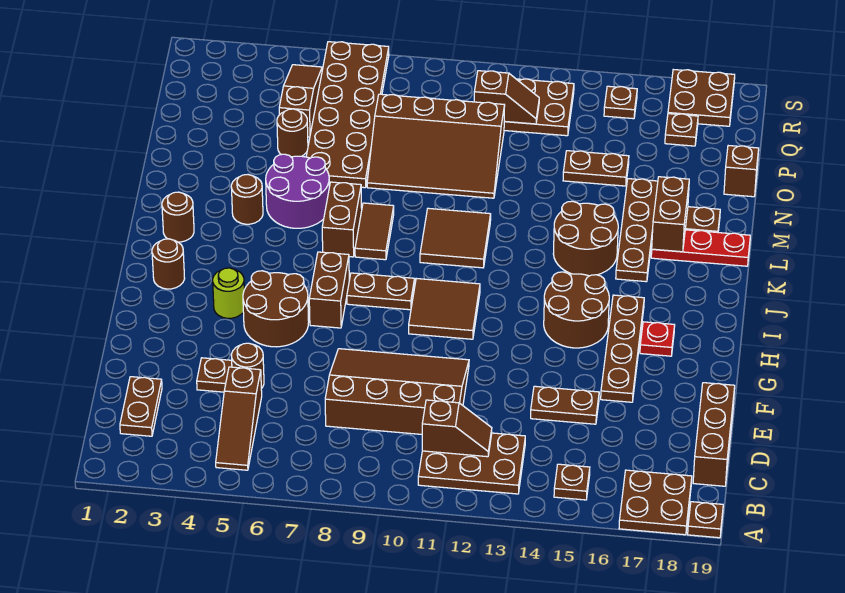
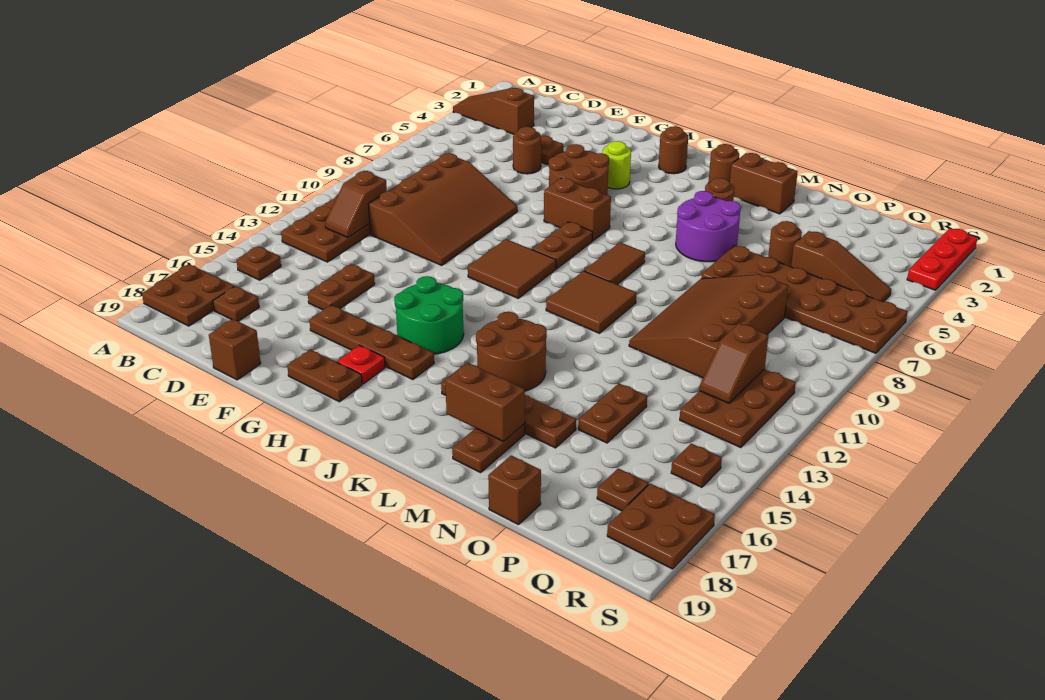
brown 1x1 plate [688,502,723,538] -> brown 1x1 plate moved to [213,286,259,321]
brown 1x3 slope [216,367,262,470] -> brown 1x3 slope moved to [453,88,534,134]
brown 1x2 plate [120,377,162,436] -> brown 1x2 plate moved to [287,349,362,402]
brown 1x3 brick [693,383,735,486] -> brown 1x1 brick [209,319,261,380]
brown 2x2 round brick [544,272,609,348] -> green 2x2 round brick [394,276,464,354]
brown 1x2 brick [322,182,362,257] -> brown 1x2 brick moved to [730,153,798,214]
brown 1x2 tile [355,203,394,260] -> brown 1x2 tile turned to [584,242,645,285]
red 1x3 plate [651,230,750,266] -> red 1x3 plate moved to [907,228,978,290]

